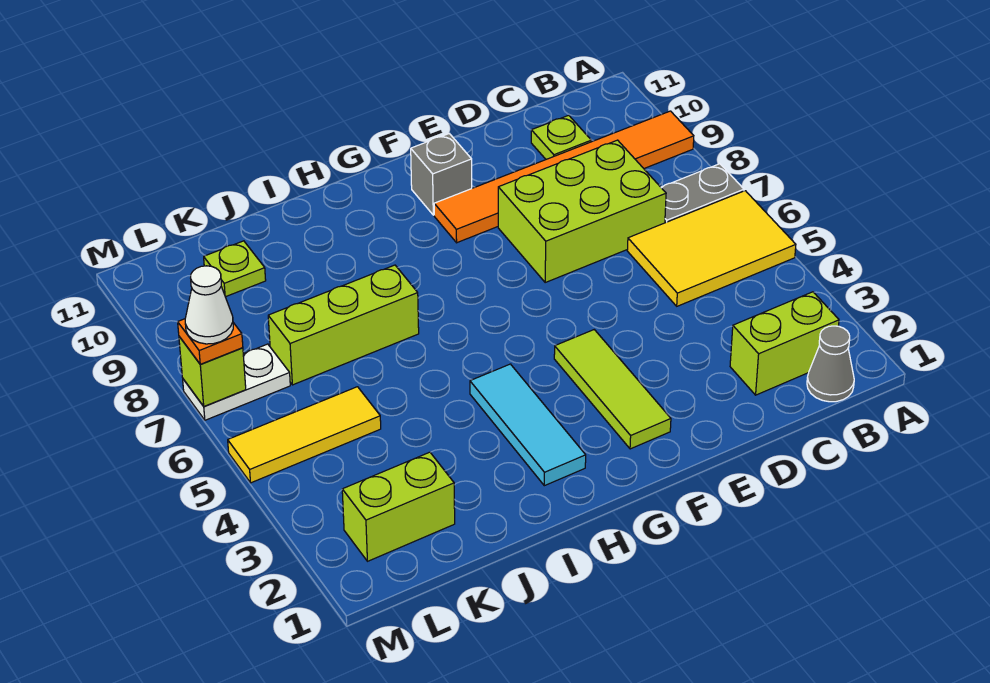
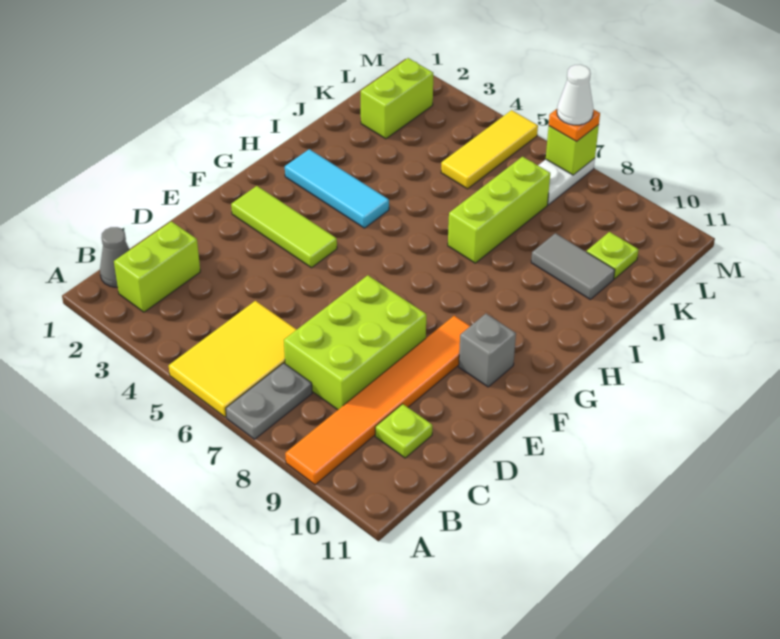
none -> grey 1x2 tile [531,233,615,299]

